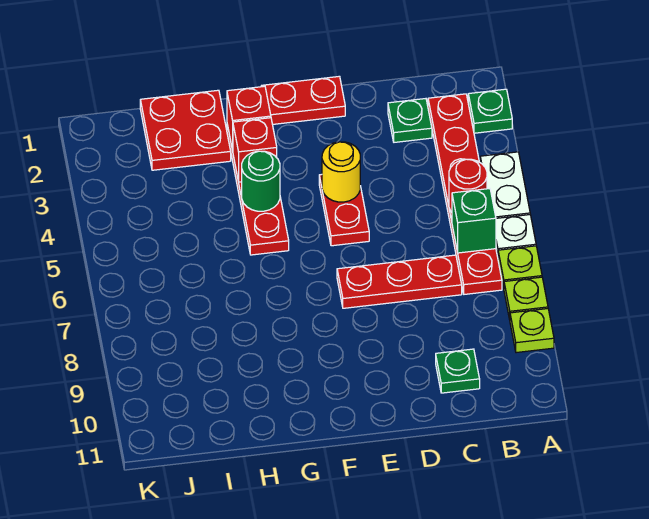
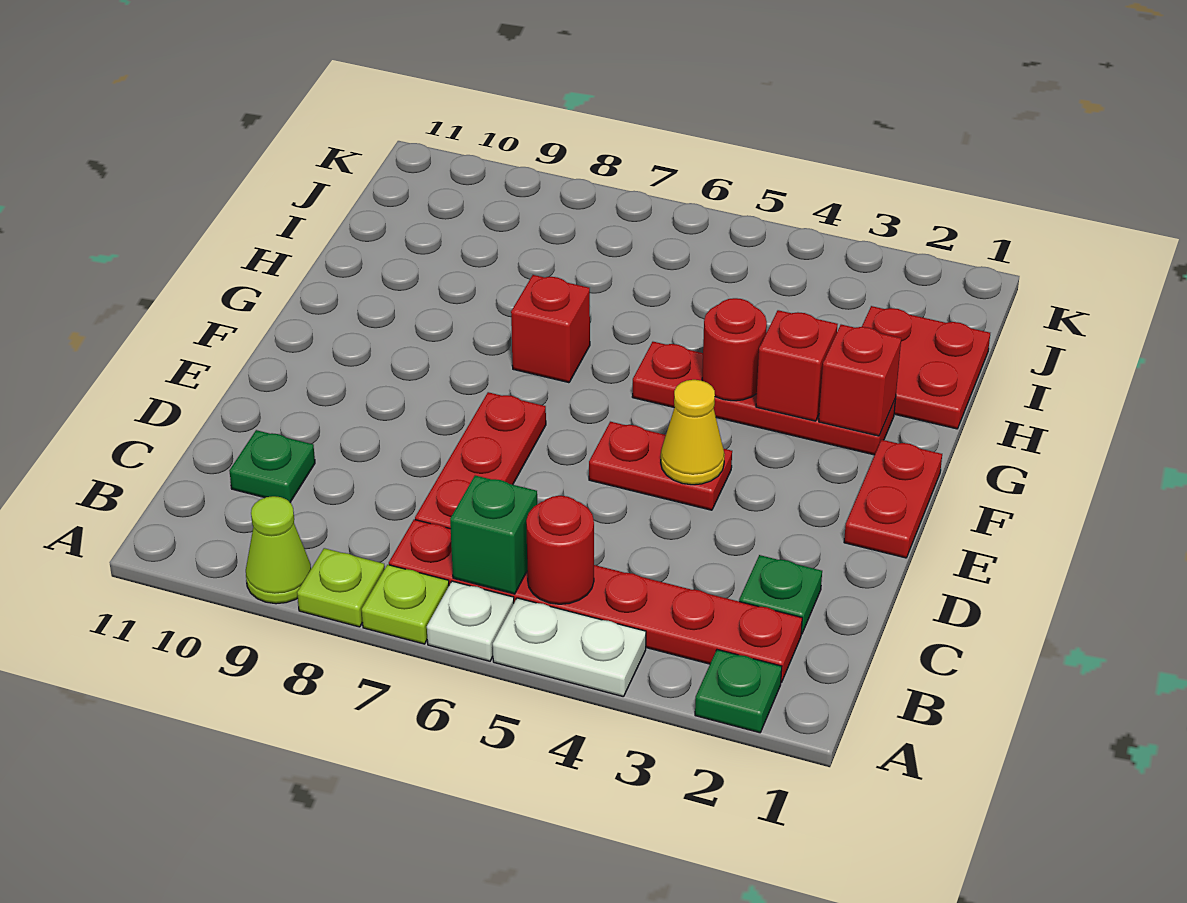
lime 1x1 plate [510,309,554,353] -> lime 1x1 cone [246,496,311,604]
yellow 1x1 round brick [322,142,360,202] -> yellow 1x1 cone [661,380,725,485]
green 1x1 round brick [242,151,280,211] -> red 1x1 round brick [702,298,767,401]
none -> red 1x1 brick [511,275,590,383]

